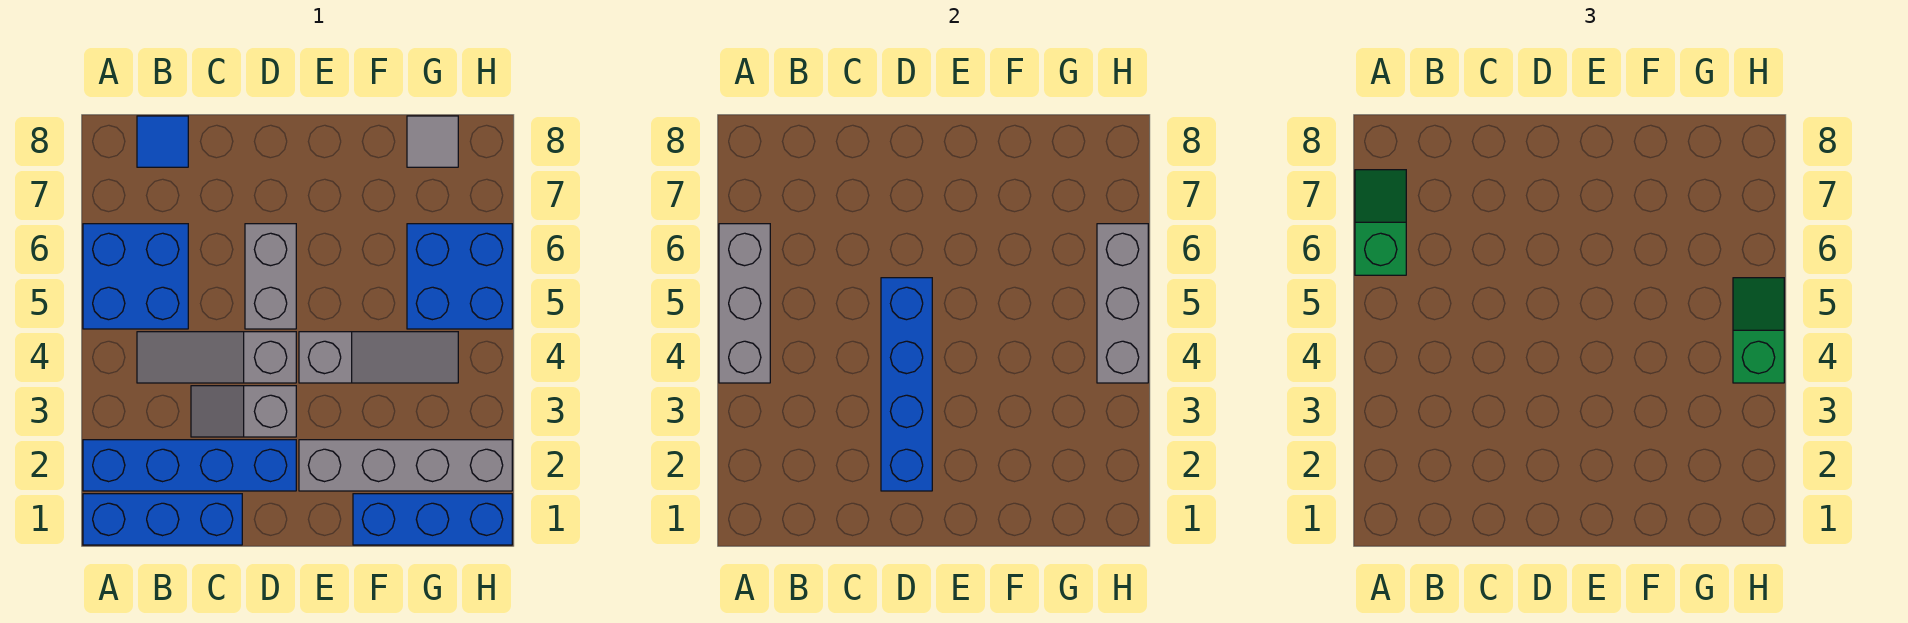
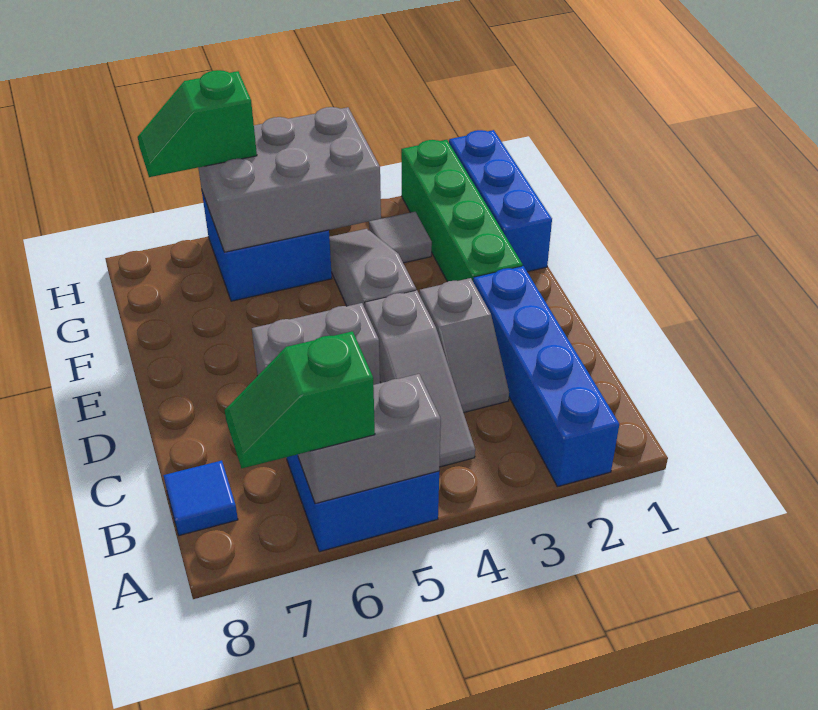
blue 1x3 brick [83,494,242,545] -> none
grey 1x3 brick [719,224,770,383] -> grey 1x2 brick [298,374,441,504]
blue 1x4 brick [881,278,932,491] -> none
grey 1x4 brick [299,440,512,491] -> green 1x4 brick [401,140,523,282]
grey 1x1 tile [407,116,458,167] -> grey 1x1 tile moved to [369,212,432,263]
grey 1x3 brick [1097,224,1148,383] -> grey 2x3 brick [198,107,381,252]
green 1x2 slope [1733,278,1784,383] -> green 1x2 slope moved to [138,70,257,177]

